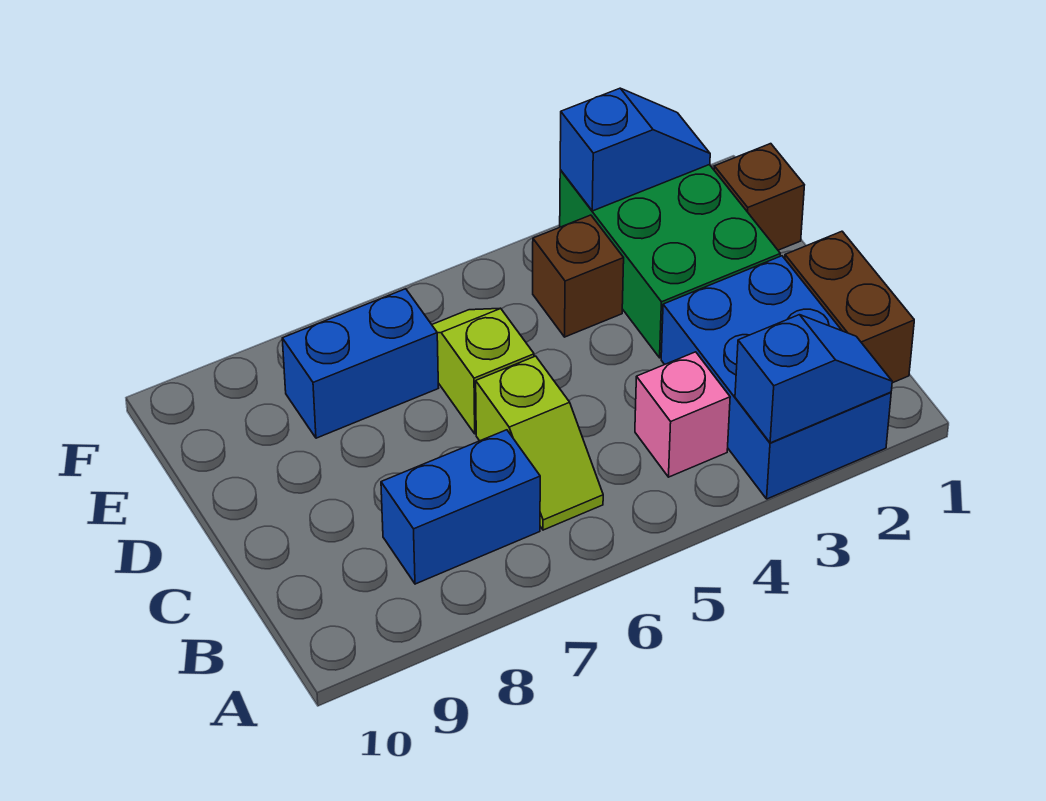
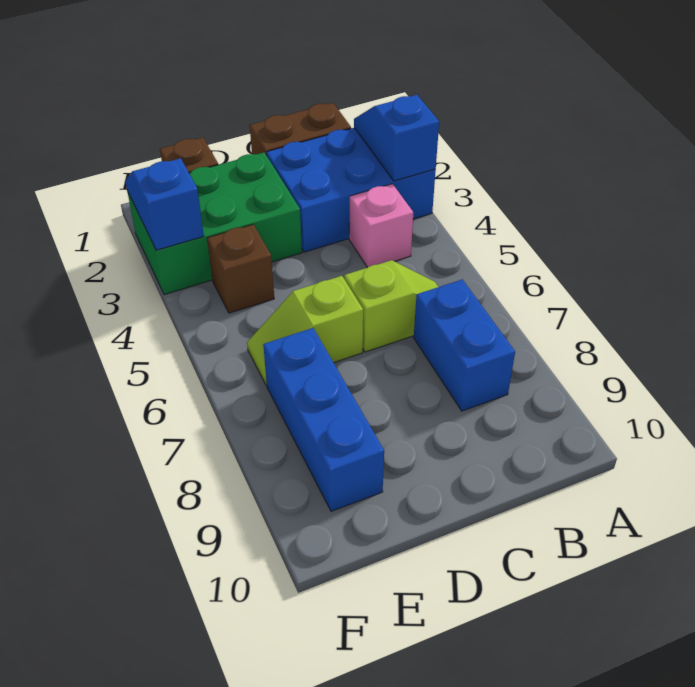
blue 1x2 brick [282,289,438,438] -> blue 1x3 brick [263,328,384,511]

